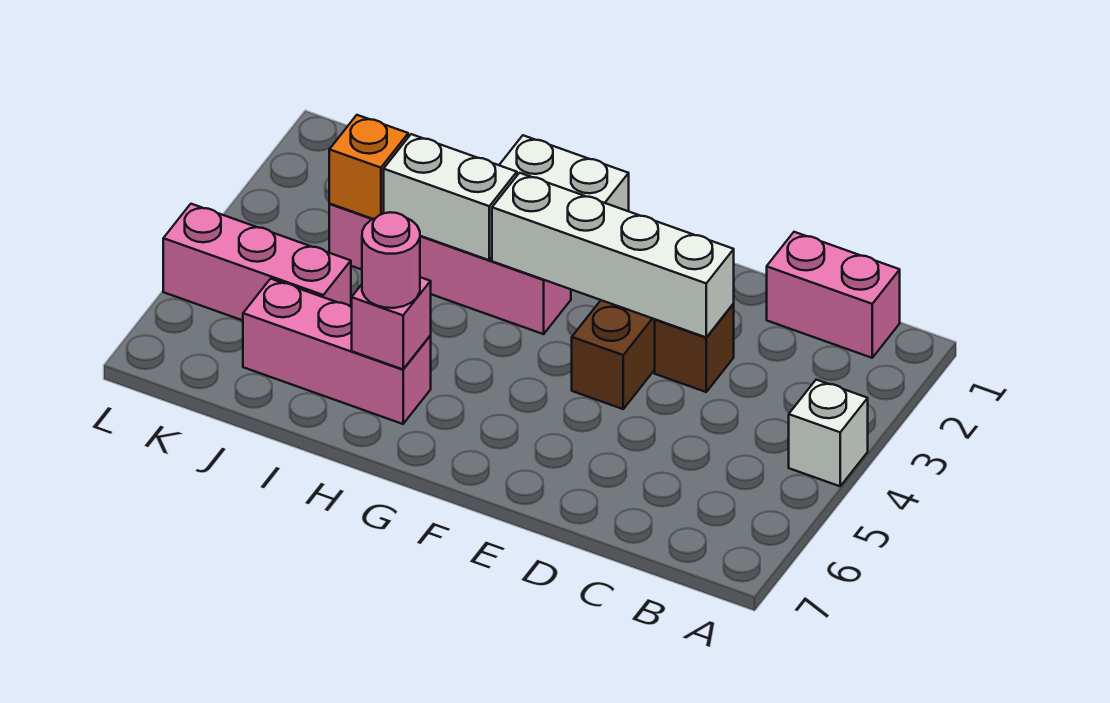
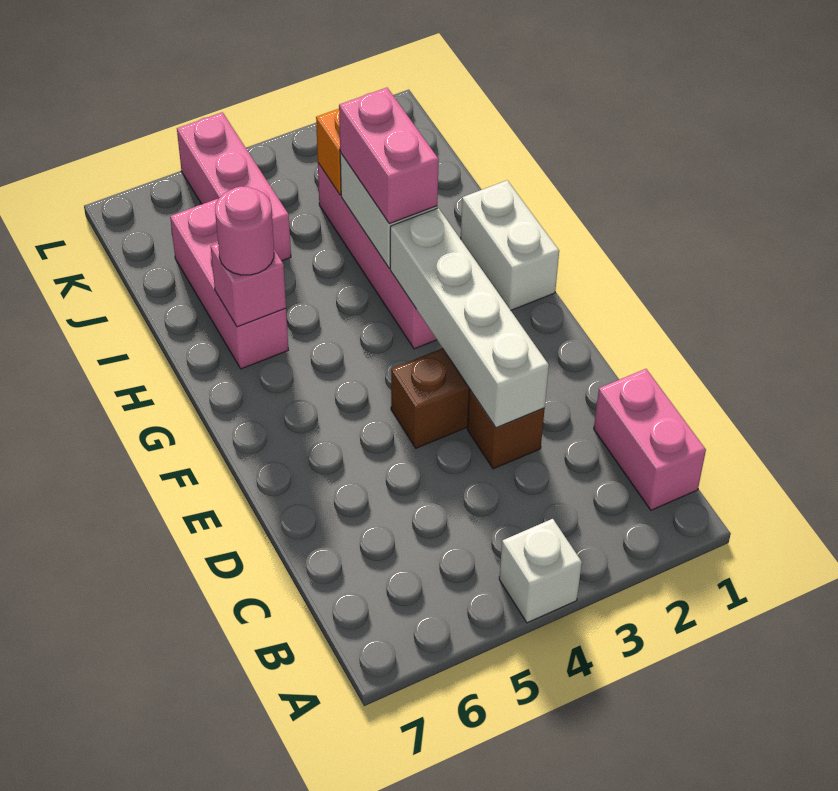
none -> pink 1x2 brick [339,88,439,224]

